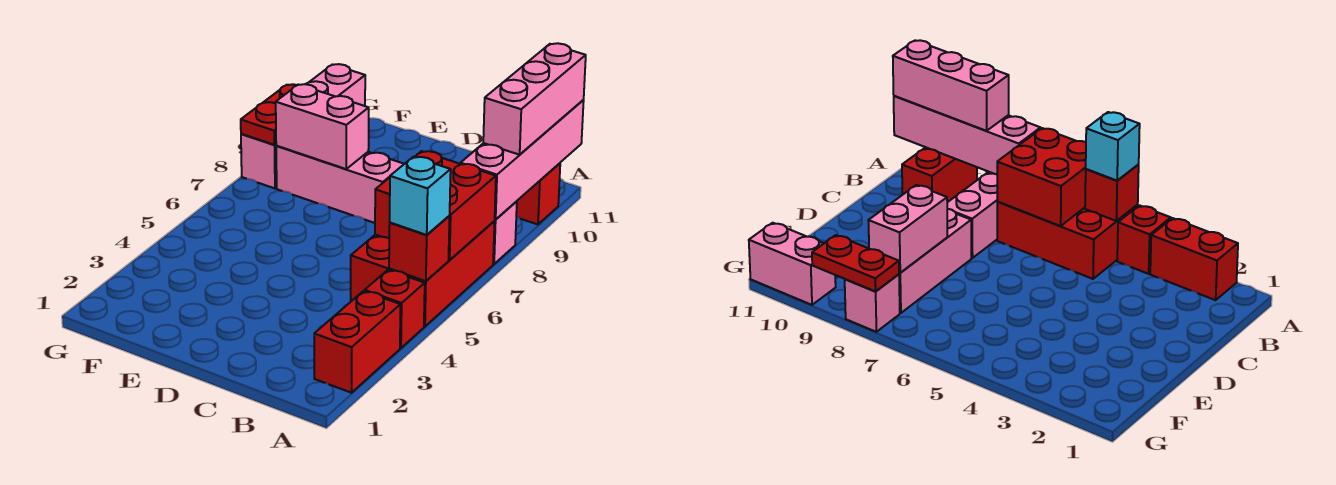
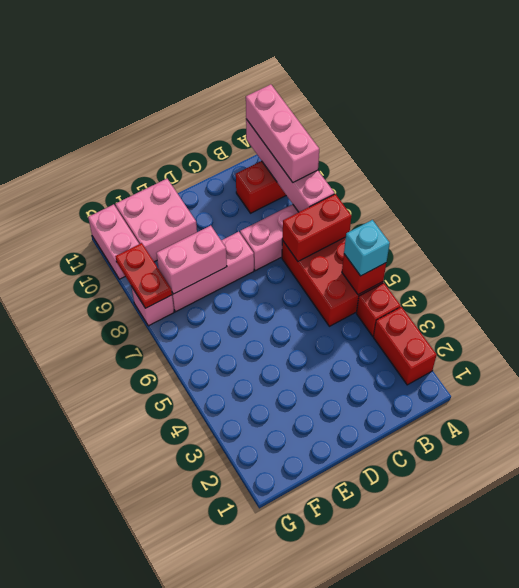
red 2x2 brick [375,151,496,260] -> red 1x2 brick [282,194,351,261]
none -> pink 2x2 brick [115,179,197,262]

